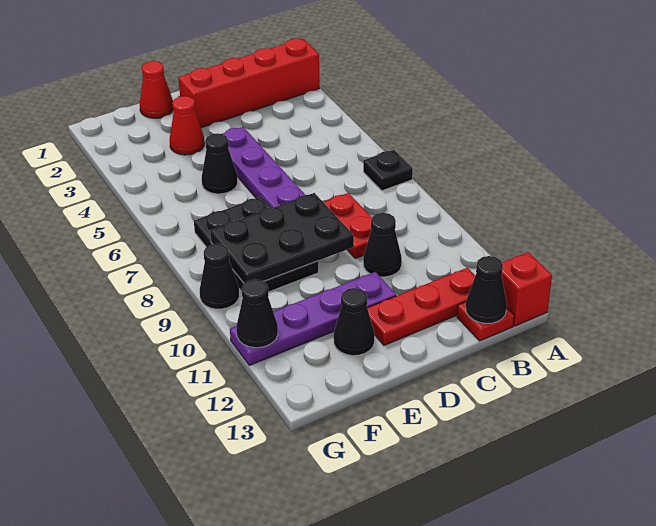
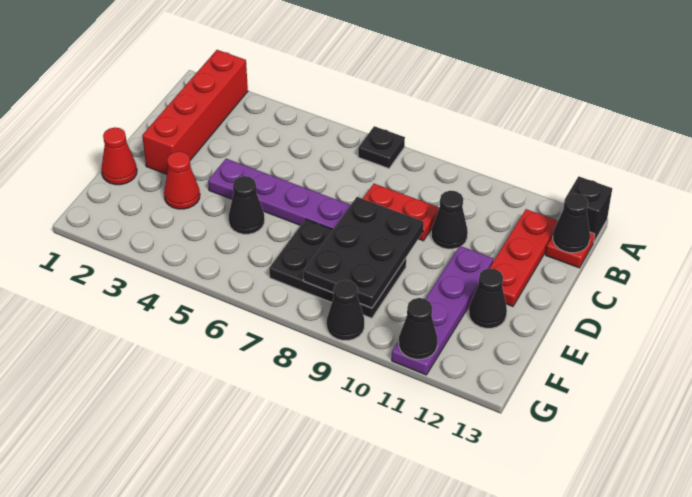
red 1x1 brick [502,252,552,326] -> black 1x1 brick [563,176,612,243]

